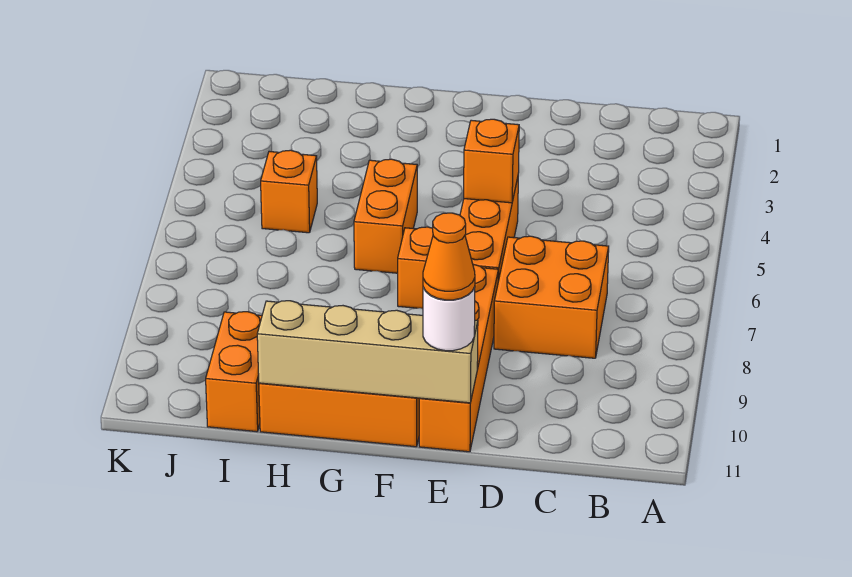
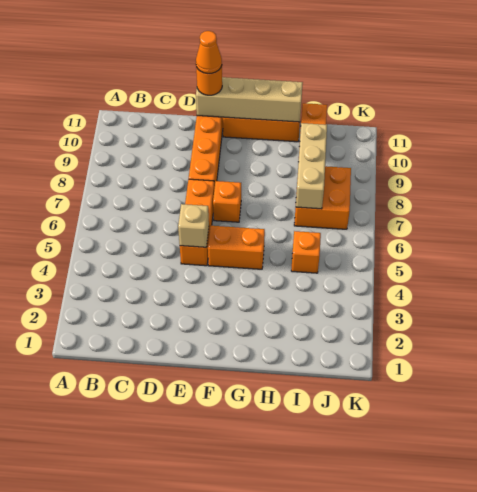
orange 2x2 brick [494,236,609,358] -> orange 2x2 brick moved to [294,166,351,229]
orange 1x1 brick [464,119,519,203] -> tan 1x1 brick [178,204,209,247]
white 1x1 round brick [423,287,475,351] -> orange 1x1 round brick [196,66,222,95]
orange 1x2 brick [354,159,417,273] -> orange 1x2 brick turned to [208,226,265,269]
none -> tan 1x3 brick [296,123,327,209]

